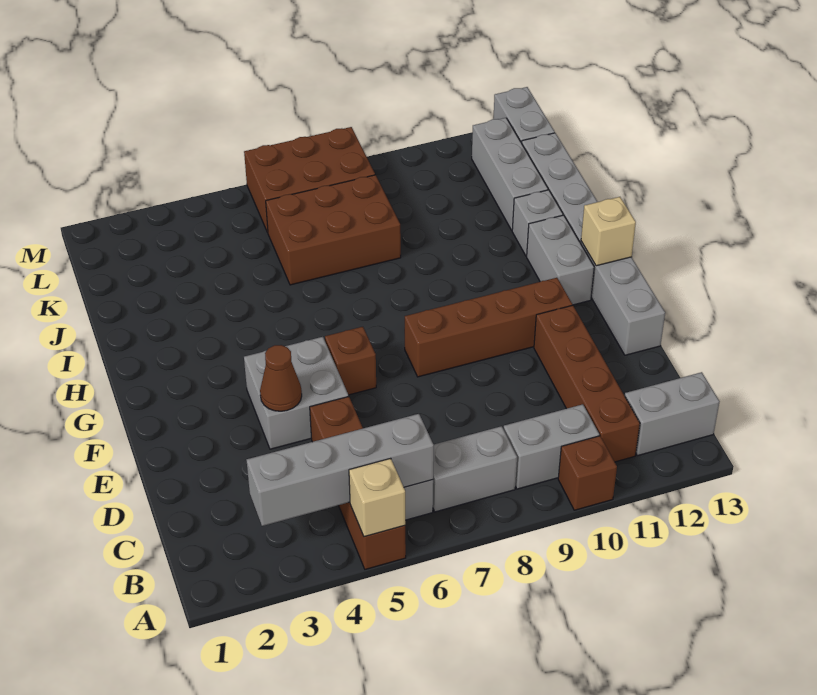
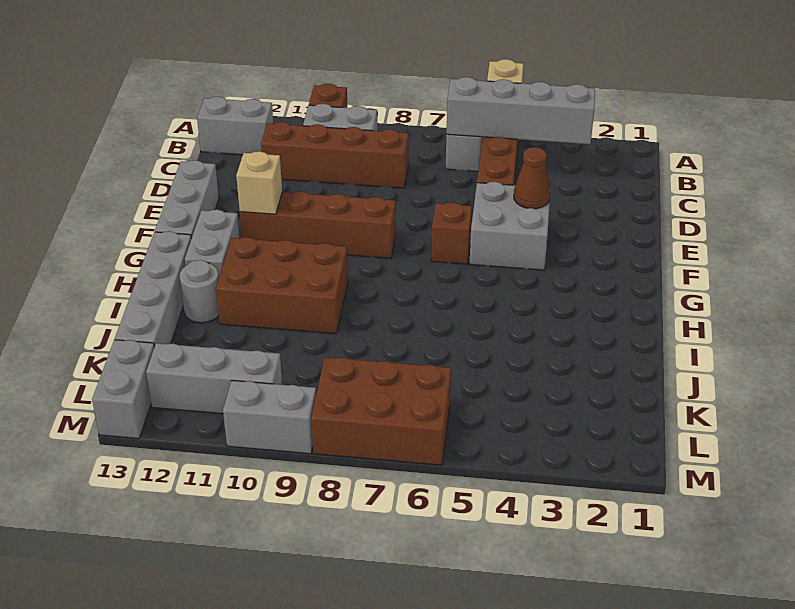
grey 1x2 brick [433,426,517,512] -> grey 1x2 brick moved to [223,381,316,454]
brown 1x4 brick [534,305,640,462] -> brown 1x4 brick turned to [261,122,408,188]
tan 1x1 brick [581,197,636,266] -> tan 1x1 brick moved to [236,151,282,214]
grey 1x1 brick [512,190,563,256] -> grey 1x1 round brick [180,260,219,323]
brown 2x3 brick [266,175,401,285] -> brown 2x3 brick moved to [216,237,348,334]
grey 1x3 brick [472,118,548,230] -> grey 1x3 brick turned to [146,343,282,414]

